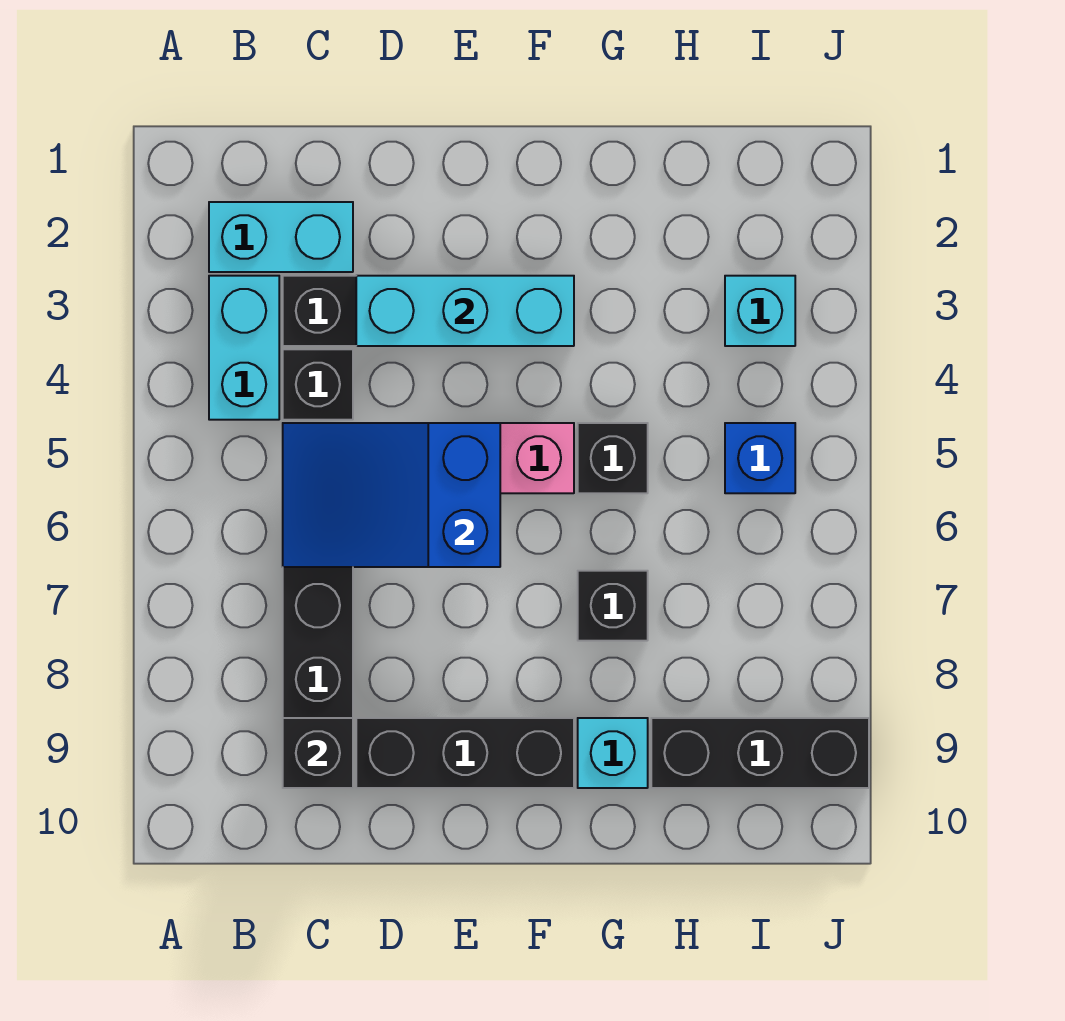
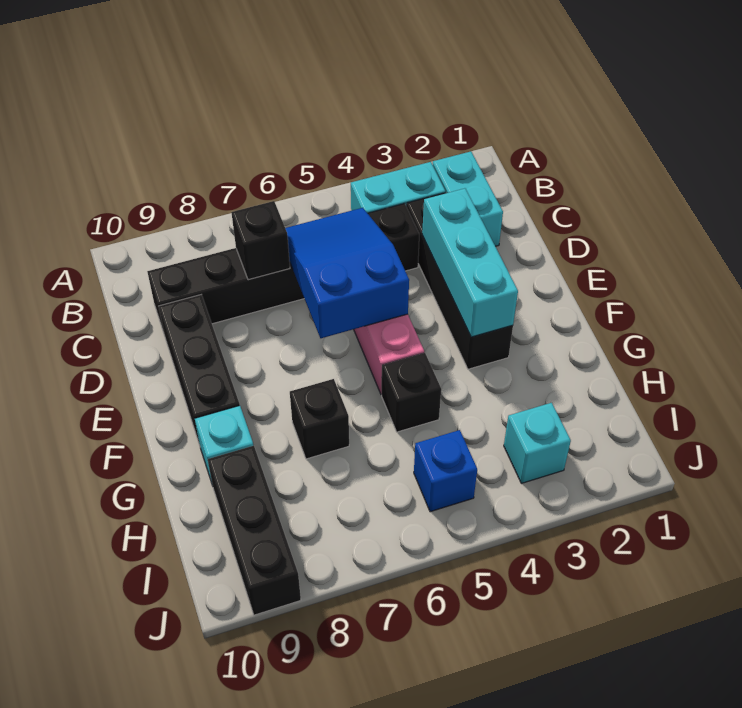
black 1x1 brick [283,718,353,788] -> black 1x1 brick moved to [231,201,290,280]

